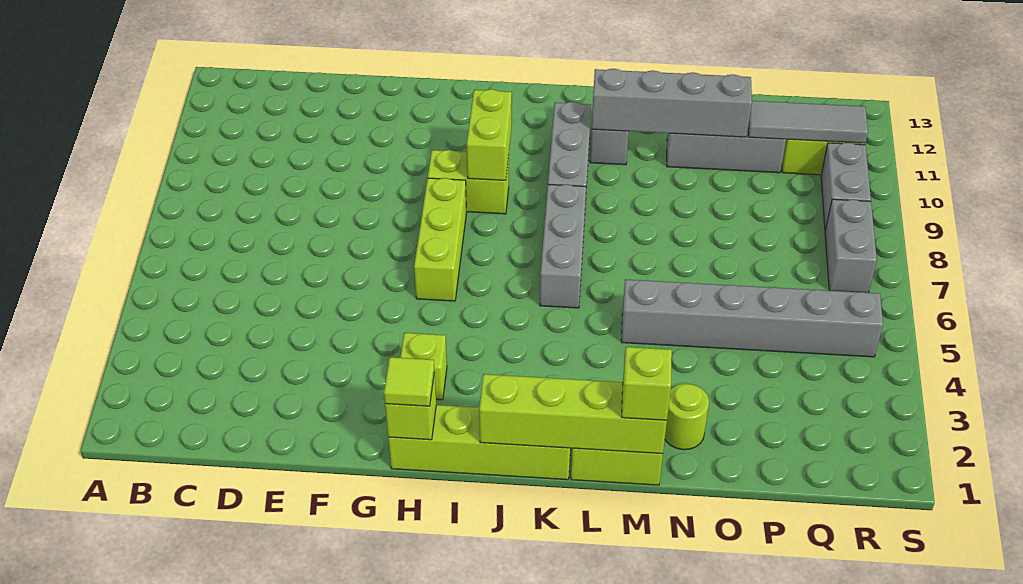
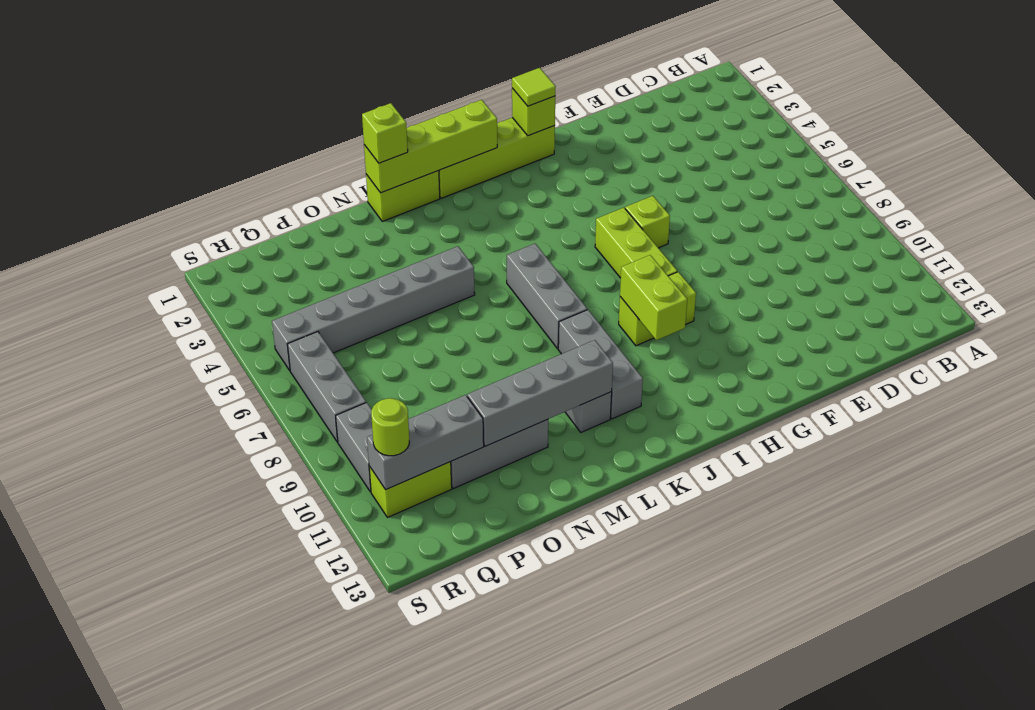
lime 1x1 brick [400,333,447,400] -> lime 1x1 brick moved to [625,196,670,248]
lime 1x1 round brick [665,384,709,450] -> lime 1x1 round brick moved to [371,398,409,456]
grey 1x3 tile [748,101,868,143] -> grey 1x3 brick [367,395,484,490]
grey 1x2 brick [825,199,877,293] -> grey 1x3 brick [287,332,366,442]

